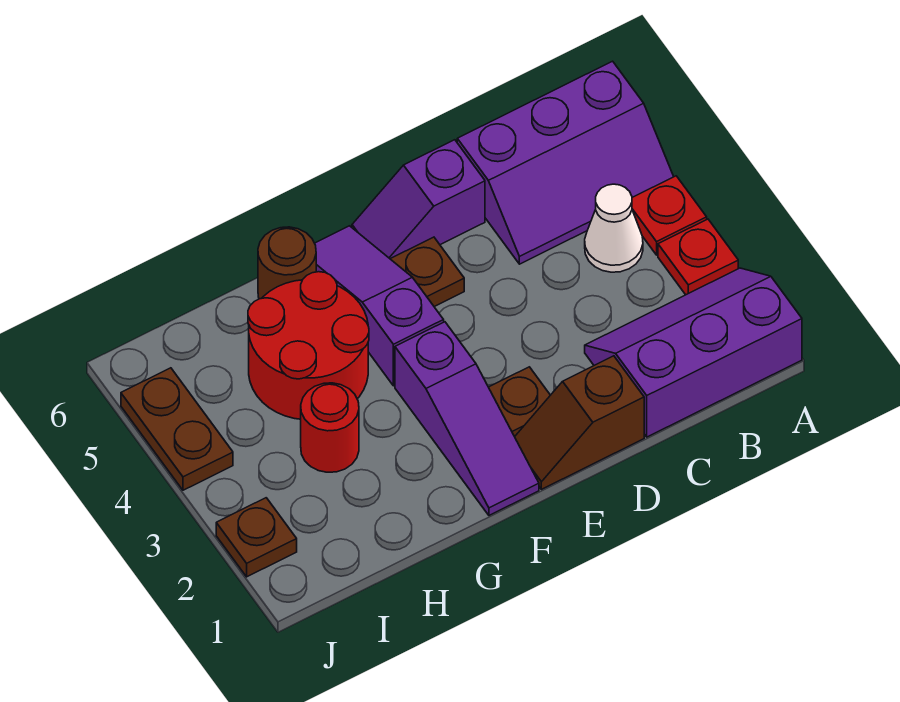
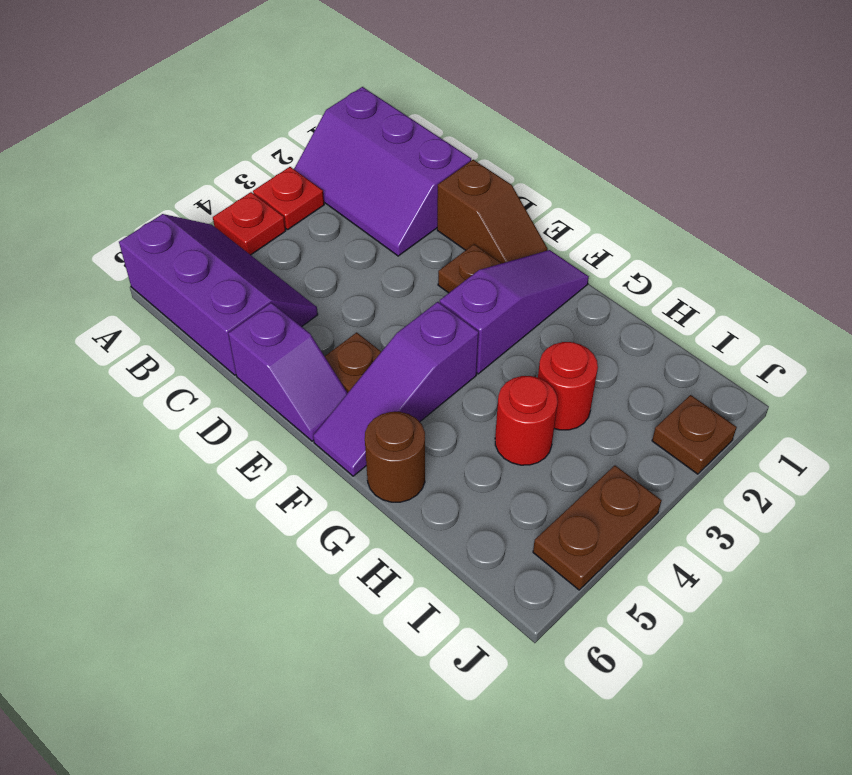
white 1x1 cone [585,184,643,272] -> none
red 2x2 round brick [248,272,369,419] -> red 1x1 round brick [495,376,558,465]

